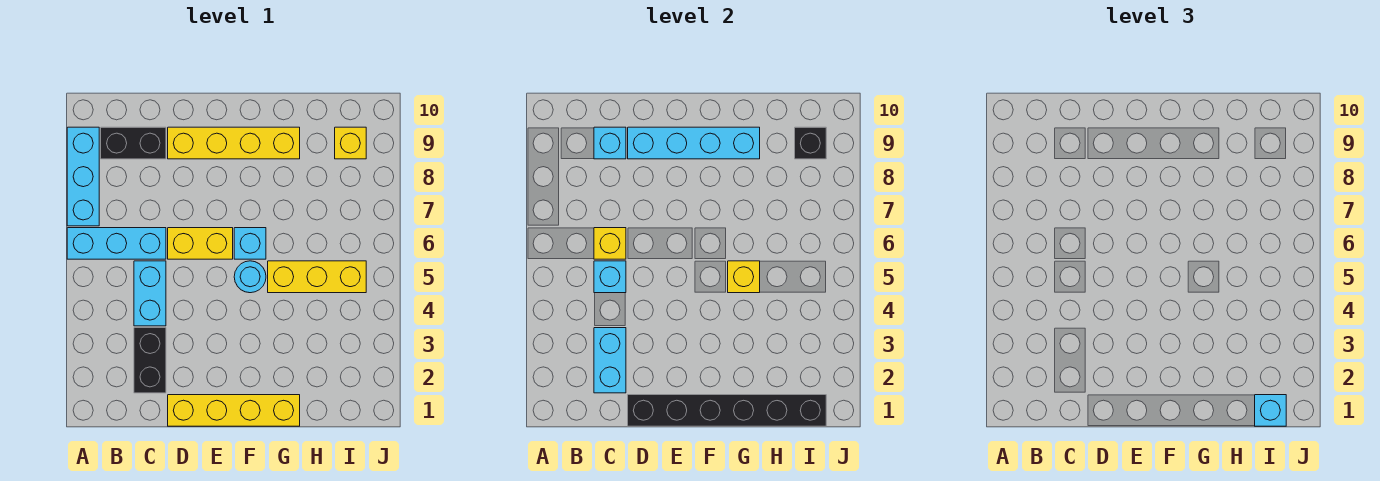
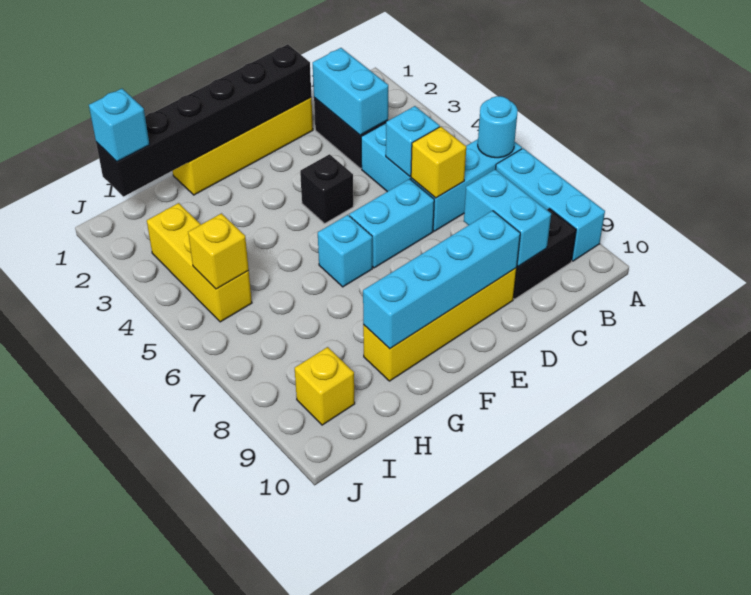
cyan 1x1 brick [594,127,626,159] -> cyan 1x2 brick [464,169,551,266]
yellow 1x2 brick [168,228,233,259] -> cyan 1x2 brick [349,179,434,268]
cyan 1x1 round brick [234,261,266,293] -> cyan 1x1 round brick moved to [478,96,518,158]
yellow 1x3 brick [268,261,366,293] -> yellow 1x3 brick turned to [147,203,252,322]
yellow 1x1 brick [728,261,760,293] -> yellow 1x1 brick moved to [188,213,249,289]
black 1x1 brick [795,127,826,159] -> black 1x1 brick moved to [300,154,353,223]

